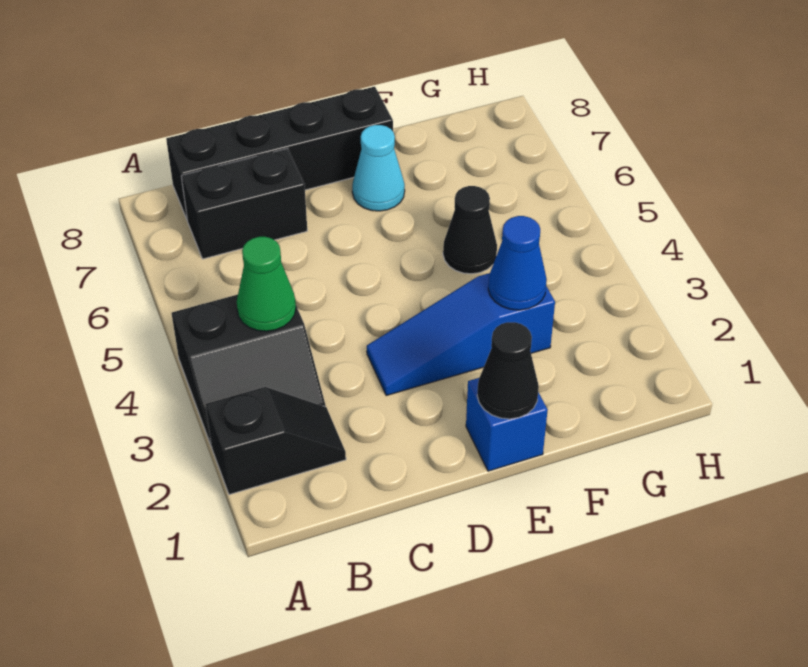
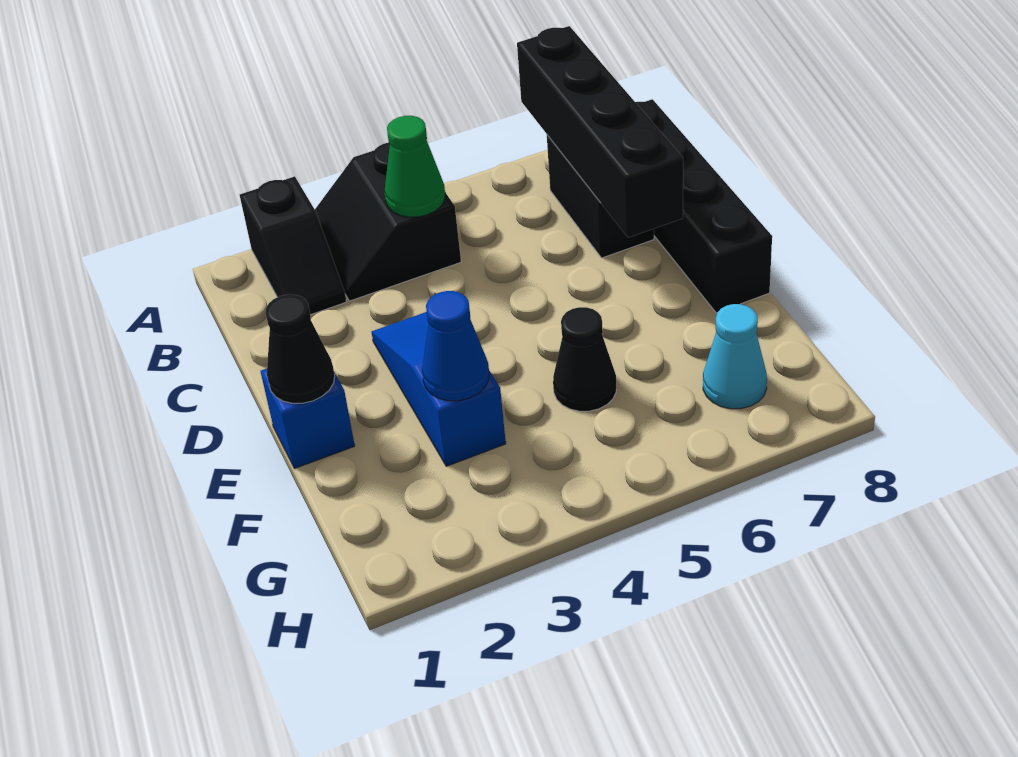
none -> black 1x4 brick [517,26,683,238]
cyan 1x1 cone [352,125,405,211] -> cyan 1x1 cone moved to [703,304,767,409]

